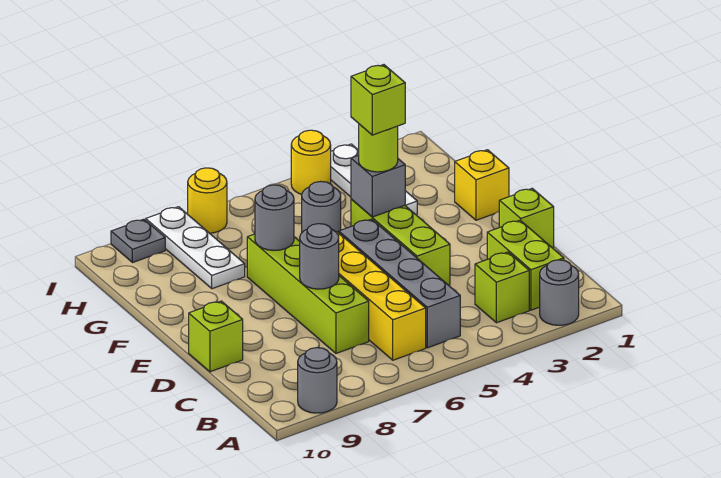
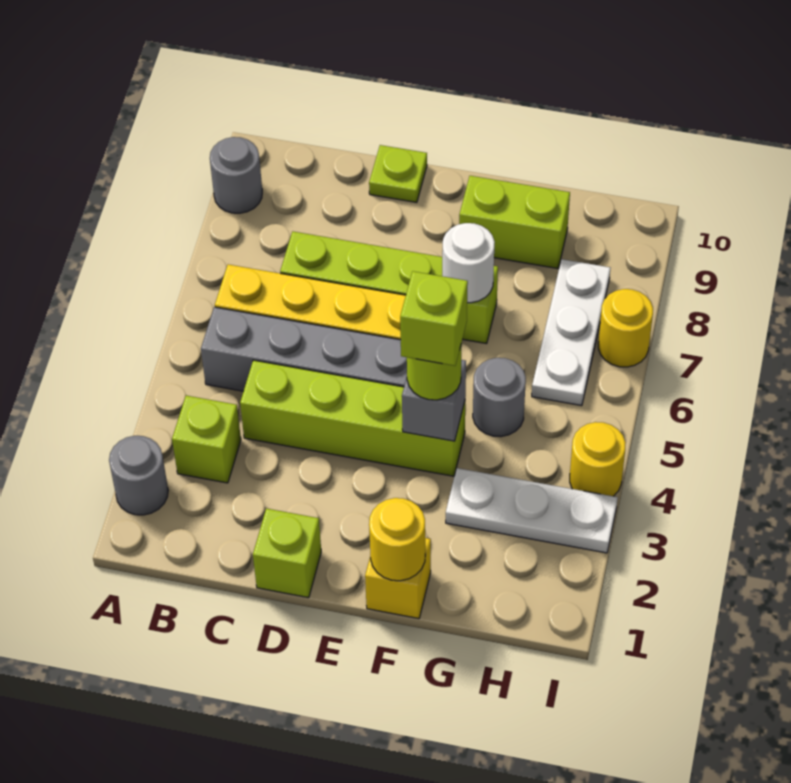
lime 1x2 brick [487,220,564,310] -> lime 1x2 brick moved to [459,176,570,269]
lime 1x3 brick [351,199,450,285] -> lime 1x4 brick [240,360,465,476]
grey 1x1 round brick [300,224,339,289] -> none
lime 1x1 brick [189,301,243,372] -> lime 1x1 plate [369,145,427,203]
none -> yellow 1x1 round brick [369,498,425,581]
grey 1x1 round brick [255,185,294,250] -> white 1x1 round brick [442,223,495,303]
white 1x3 plate [146,207,245,289] -> white 1x3 plate turned to [532,259,610,406]
grey 1x1 plate [111,219,165,263] -> none

